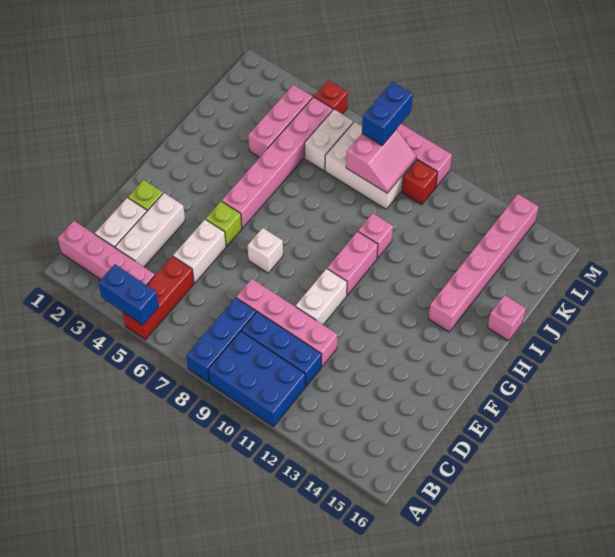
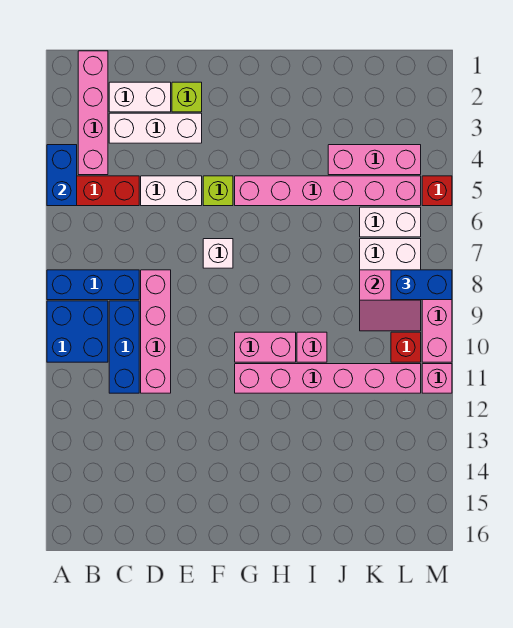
blue 2x3 brick [208,331,305,427] -> blue 2x2 brick [47,301,108,362]
white 1x2 brick [296,269,347,325] -> none
pink 1x6 brick [429,194,539,332] -> pink 1x6 brick moved to [235,364,421,393]
pink 1x1 brick [488,295,526,341] -> pink 1x1 brick moved to [422,364,452,393]

